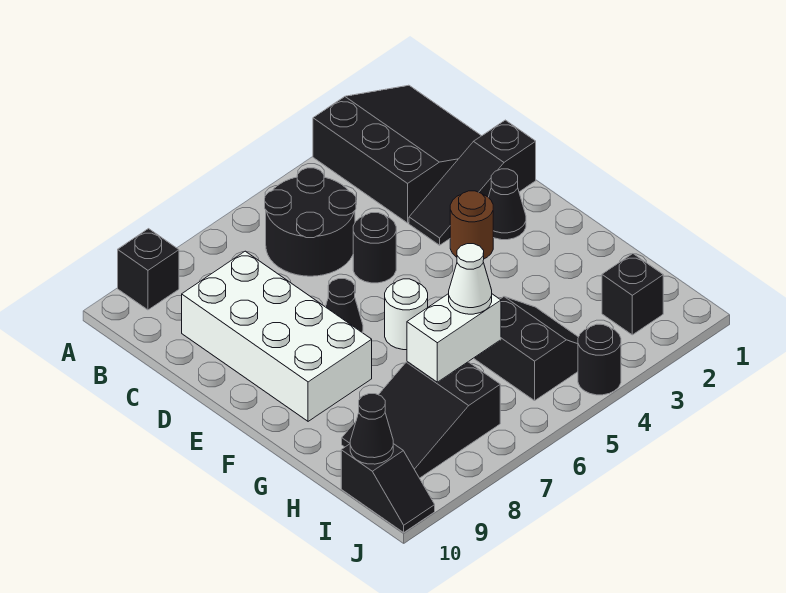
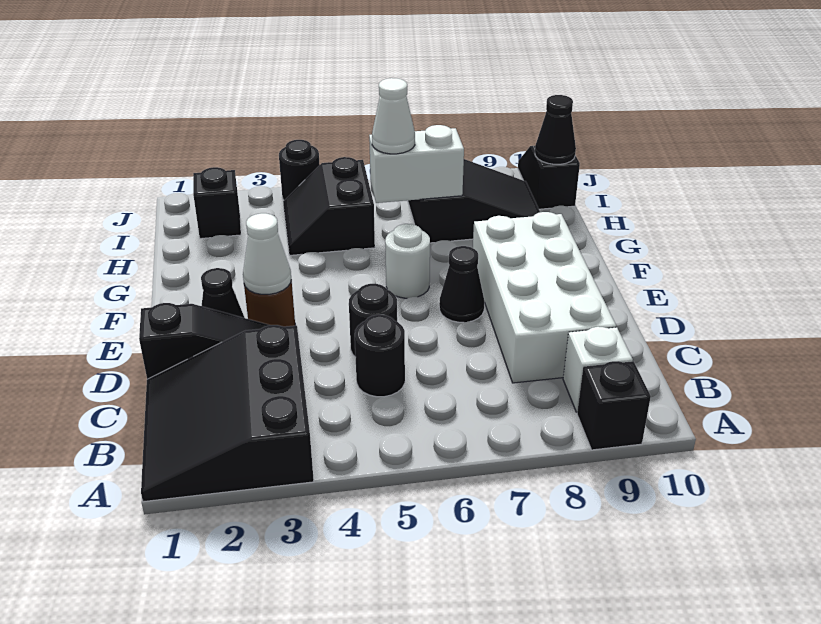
black 2x2 round brick [265,168,356,276] -> black 1x1 round brick [355,315,405,397]
none -> white 1x1 brick [563,327,633,412]
none -> white 1x1 cone [243,213,291,294]

